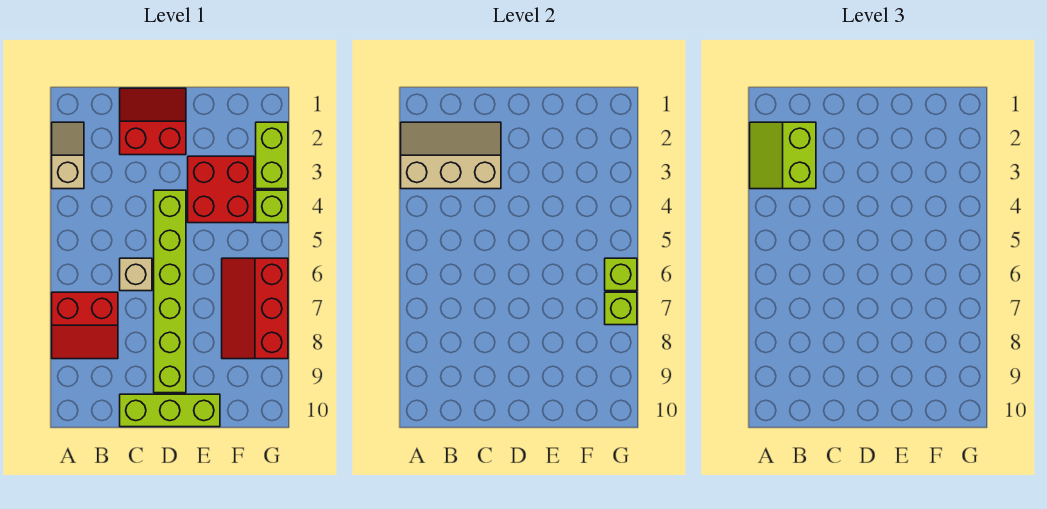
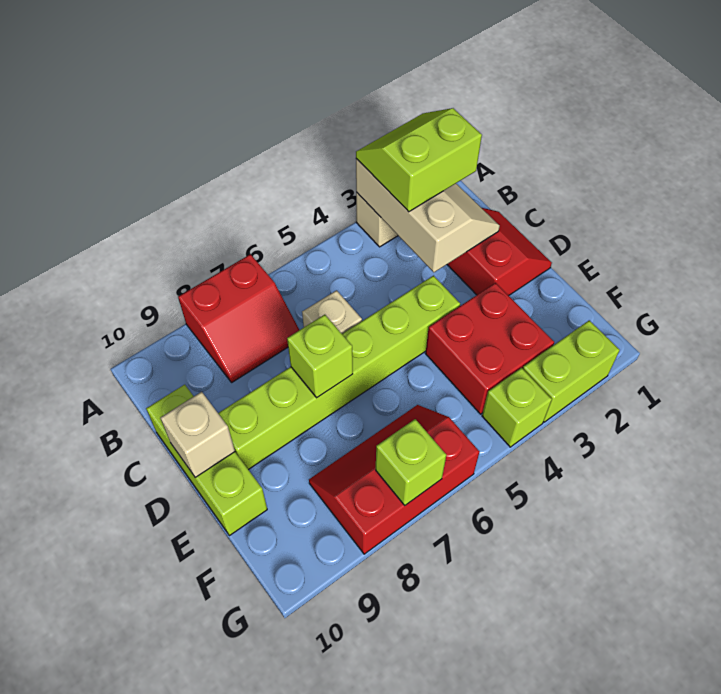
red 2x2 slope [52,292,118,359] -> red 2x2 slope turned to [178,254,299,383]
none -> tan 1x1 brick [161,392,235,478]
lime 1x1 brick [605,258,637,291] -> lime 1x1 brick moved to [287,315,353,398]

